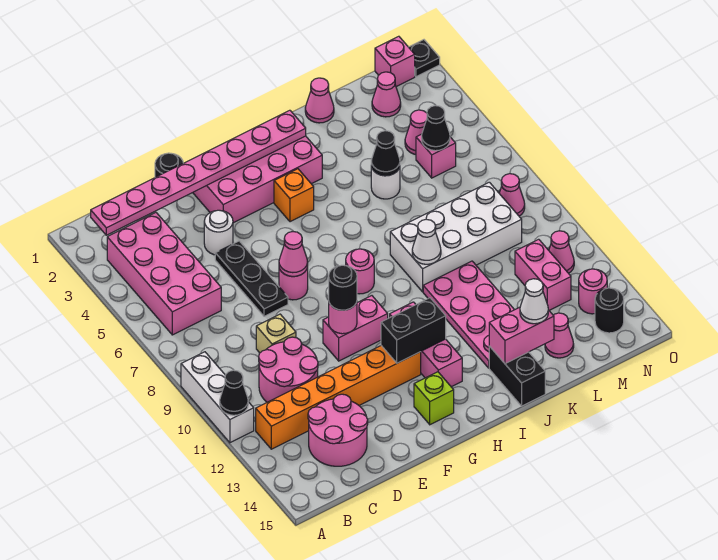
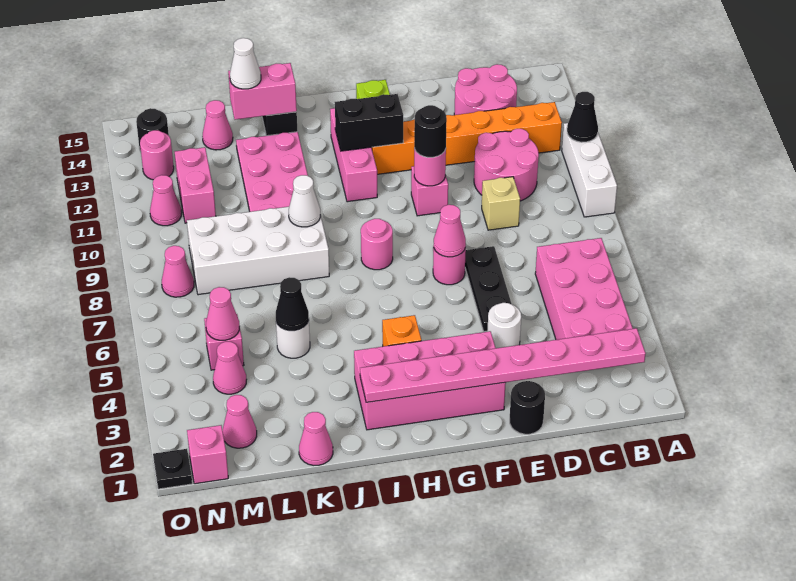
pink 1x2 brick [323,296,388,361] -> pink 1x1 brick [411,166,448,216]
black 1x1 cone [422,106,450,151] -> pink 1x1 cone [206,287,240,340]

